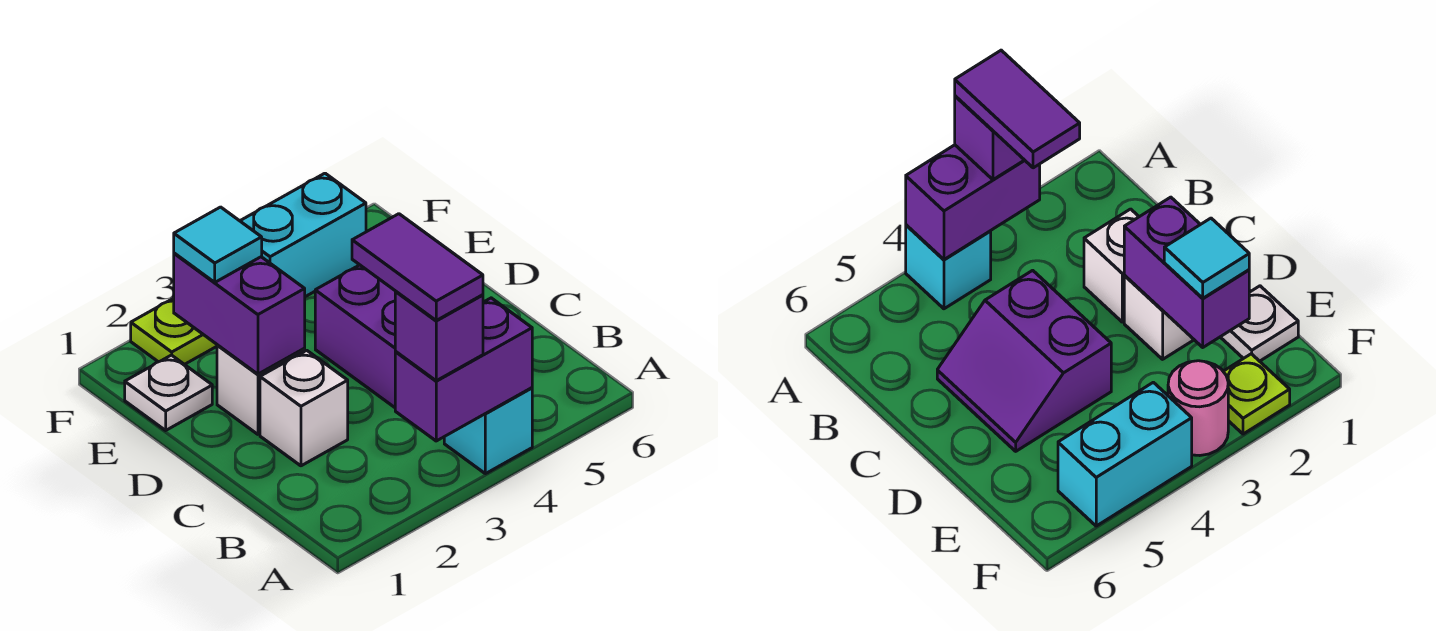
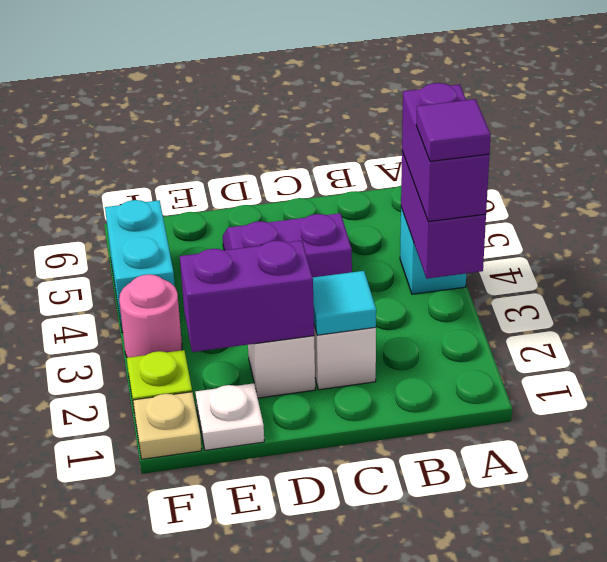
purple 1x1 brick [395,292,483,381] -> purple 1x2 brick [402,83,489,222]
purple 1x2 tile [352,214,483,320] -> purple 1x1 tile [416,99,491,161]
cyan 1x1 tile [174,207,262,282] -> cyan 1x1 tile moved to [313,271,376,335]
none -> tan 1x1 plate [133,392,202,459]

